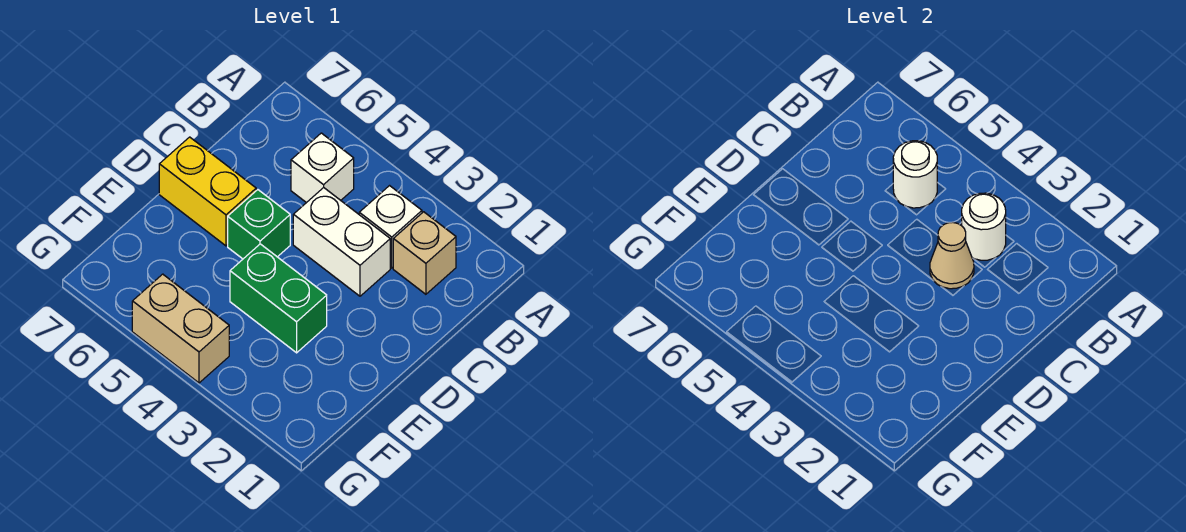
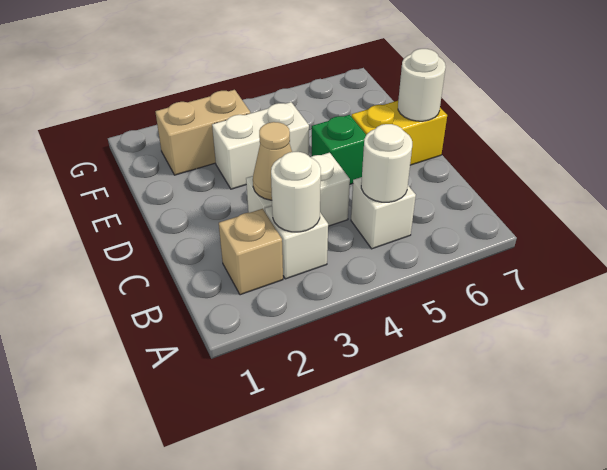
none -> white 1x1 round brick [398,49,446,121]
green 1x2 brick [230,244,327,353] -> white 1x2 brick [212,102,309,189]
tan 1x2 brick [132,274,229,383] -> tan 1x2 brick moved to [155,90,250,175]

